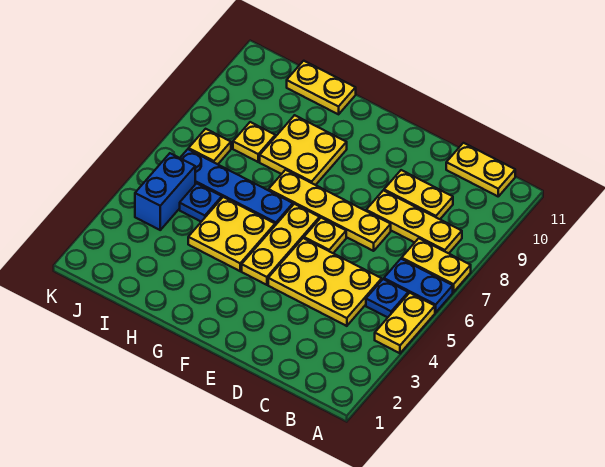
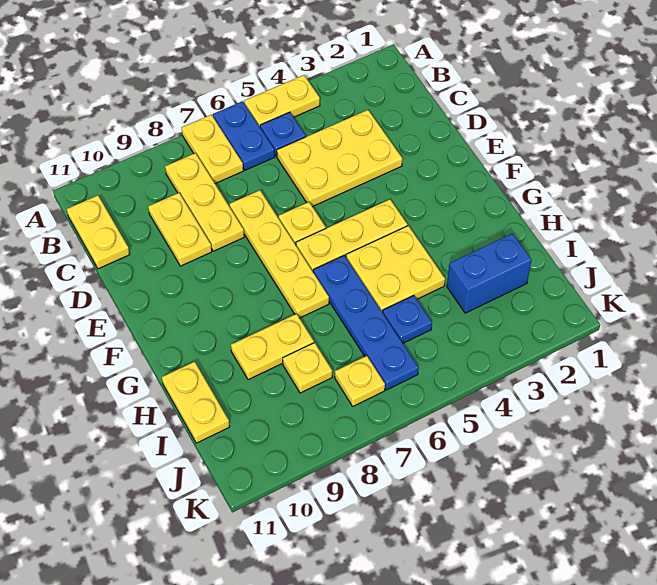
yellow 2x3 plate [268,238,382,326] -> yellow 2x3 plate turned to [277,110,402,207]
yellow 2x2 plate [260,115,347,185] -> yellow 1x2 plate [231,314,314,380]
blue 1x2 brick [135,153,195,230] -> blue 1x2 brick moved to [447,234,532,313]

